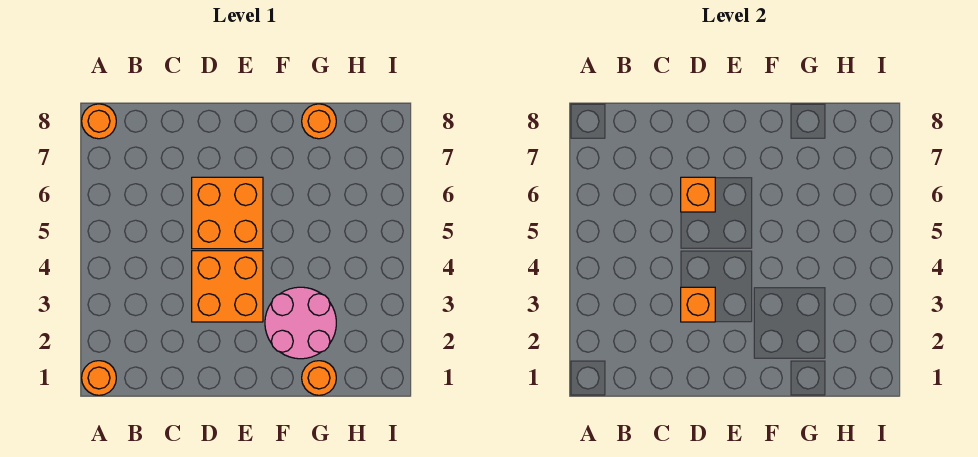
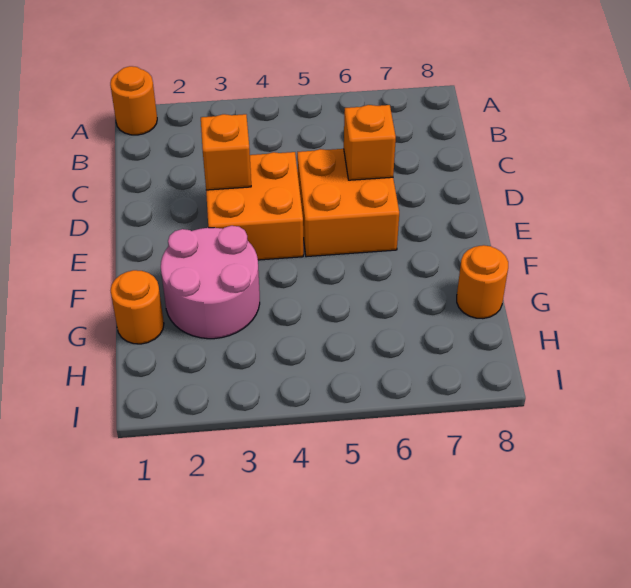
orange 1x1 round brick [82,104,116,139] -> none

